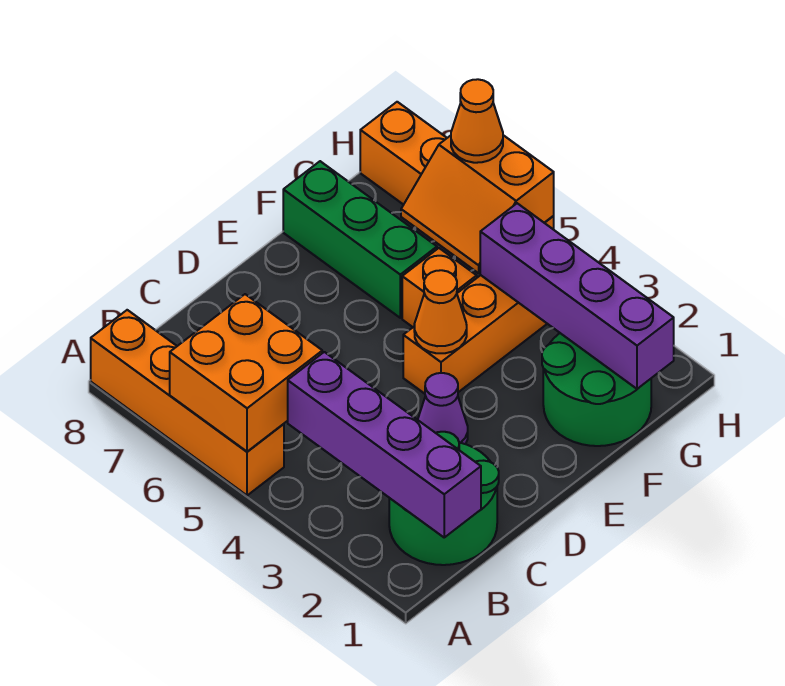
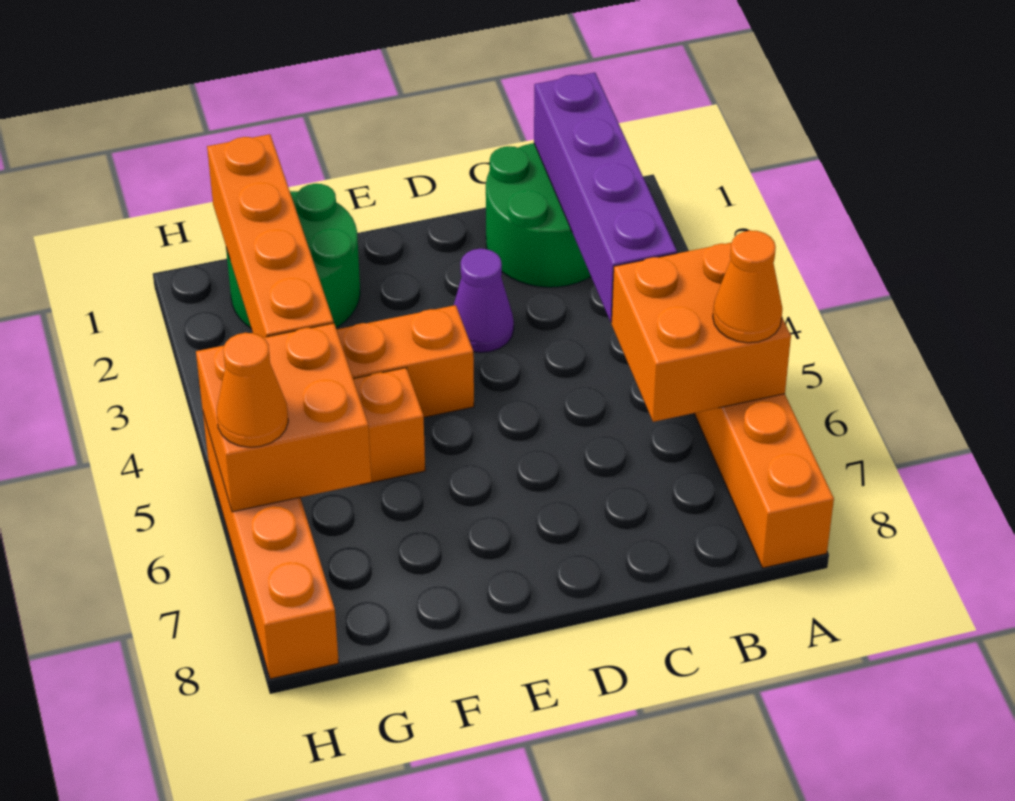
orange 1x1 cone [414,270,467,353] -> orange 1x1 cone moved to [713,230,783,343]
green 1x3 brick [283,161,437,318] -> none
purple 1x4 brick [480,203,674,389] -> orange 1x4 brick [207,134,334,337]
orange 2x2 slope [401,135,554,273] -> orange 2x2 brick [196,323,371,512]

